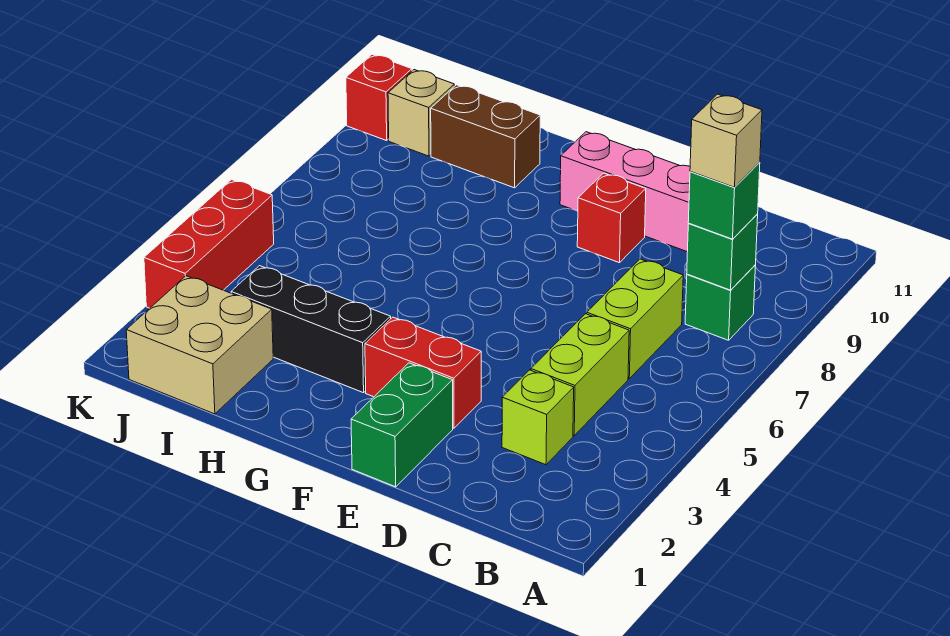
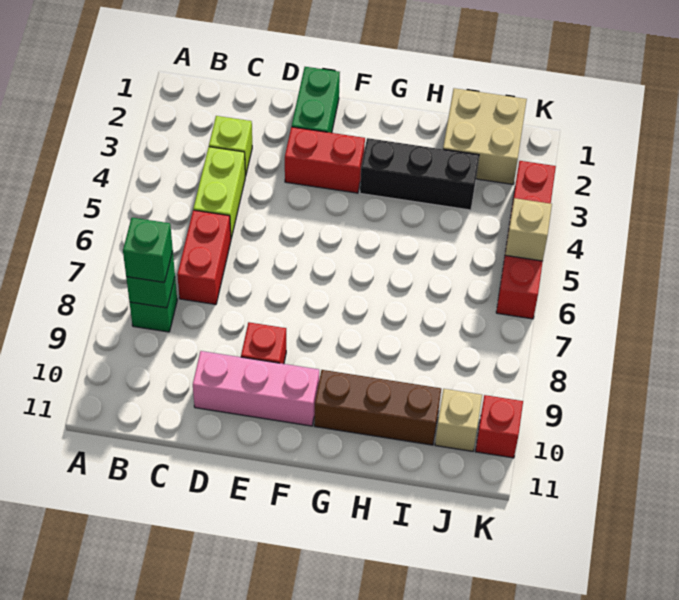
tan 1x1 brick [690,94,762,187] -> tan 1x1 brick moved to [505,198,552,261]
lime 1x2 brick [587,259,683,378] -> red 1x2 brick [177,210,231,304]
brown 1x2 brick [431,85,540,188] -> brown 1x3 brick [314,370,441,445]
red 1x3 brick [144,180,274,308] -> red 1x4 brick [496,161,556,319]

